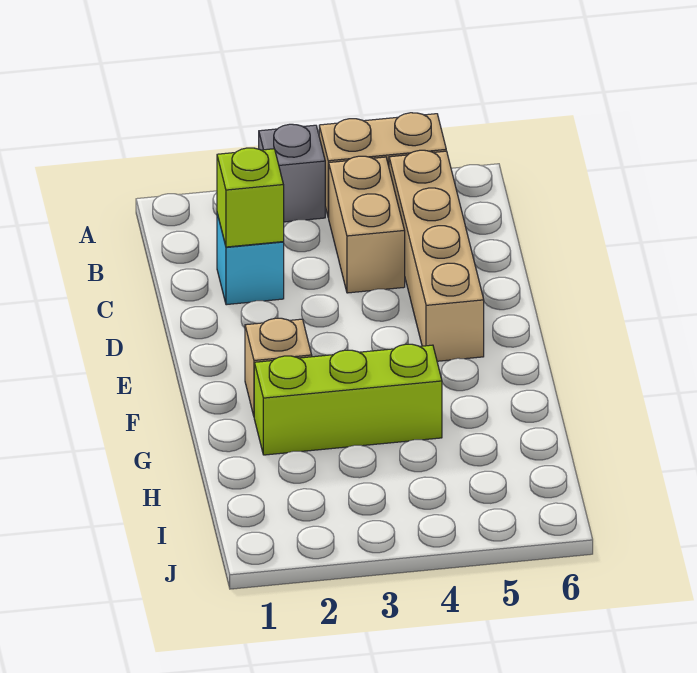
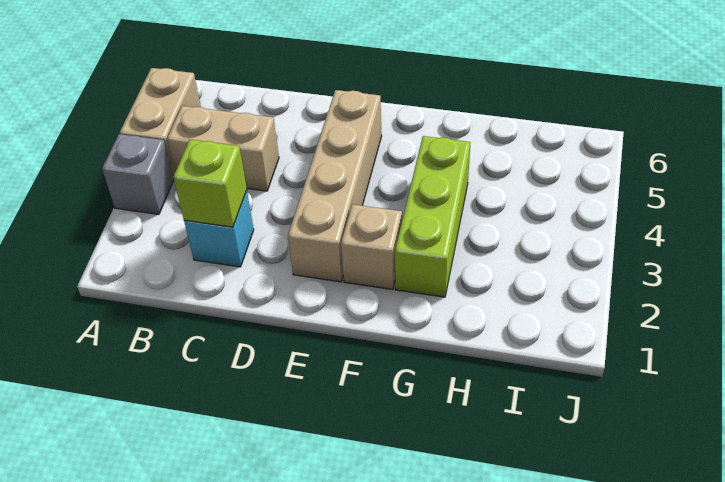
tan 1x4 brick [389,150,484,361] -> tan 1x4 brick turned to [288,90,382,282]

